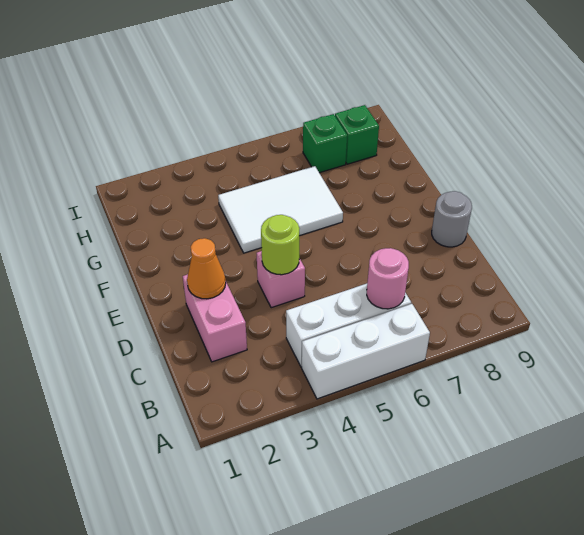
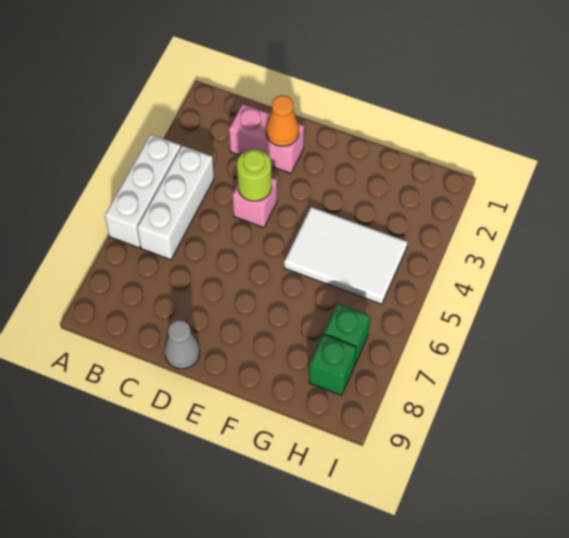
pink 1x1 round brick [367,248,409,309] -> none
grey 1x1 round brick [432,191,472,247] -> grey 1x1 cone [165,320,200,369]
white 2x3 tile [218,166,343,253] -> white 2x3 tile turned to [284,207,407,304]

